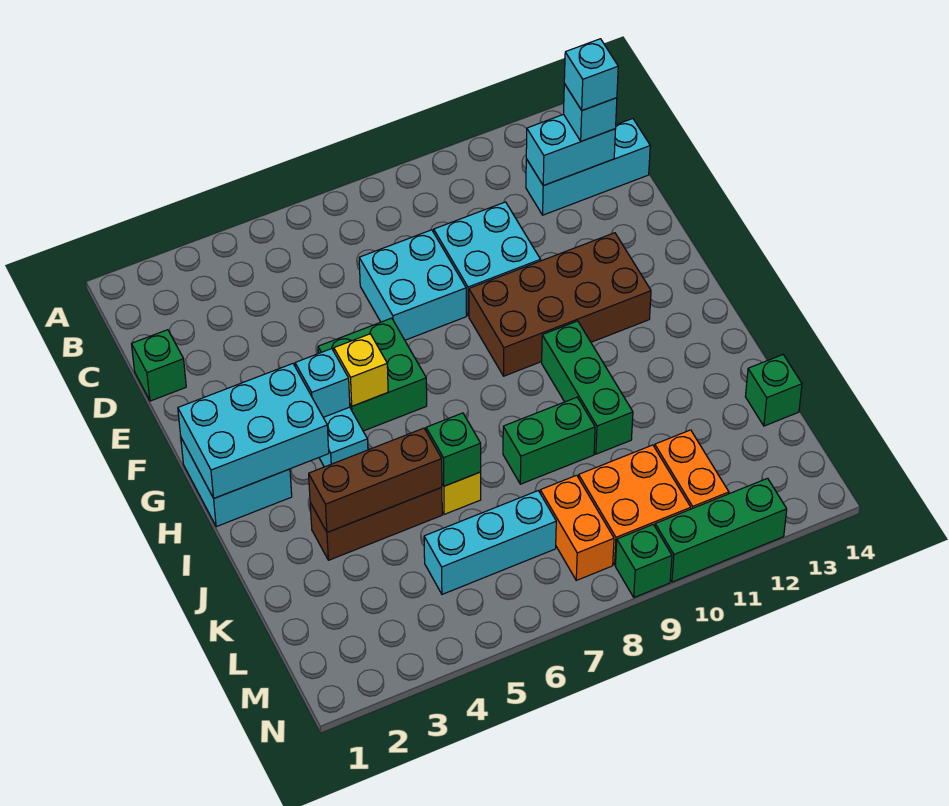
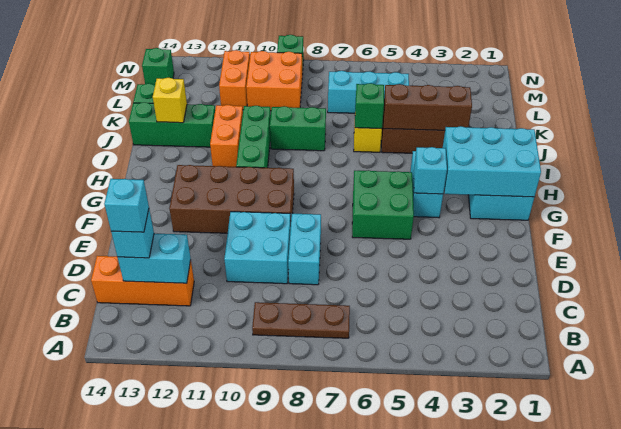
none -> brown 1x3 plate [252,302,350,338]
cyan 1x3 brick [526,119,650,215] -> orange 1x3 brick [91,256,194,306]
green 1x1 brick [131,330,186,401] -> green 1x1 brick moved to [142,48,174,85]
cyan 2x2 brick [359,230,466,340] -> cyan 1x2 brick [288,214,321,285]
yellow 1x1 brick [334,334,388,406] -> yellow 1x1 brick moved to [153,78,187,123]
orange 1x2 brick [540,475,614,580] -> orange 1x2 brick moved to [210,105,243,167]
green 1x3 brick [655,478,787,582] -> green 1x3 brick moved to [129,102,215,147]

